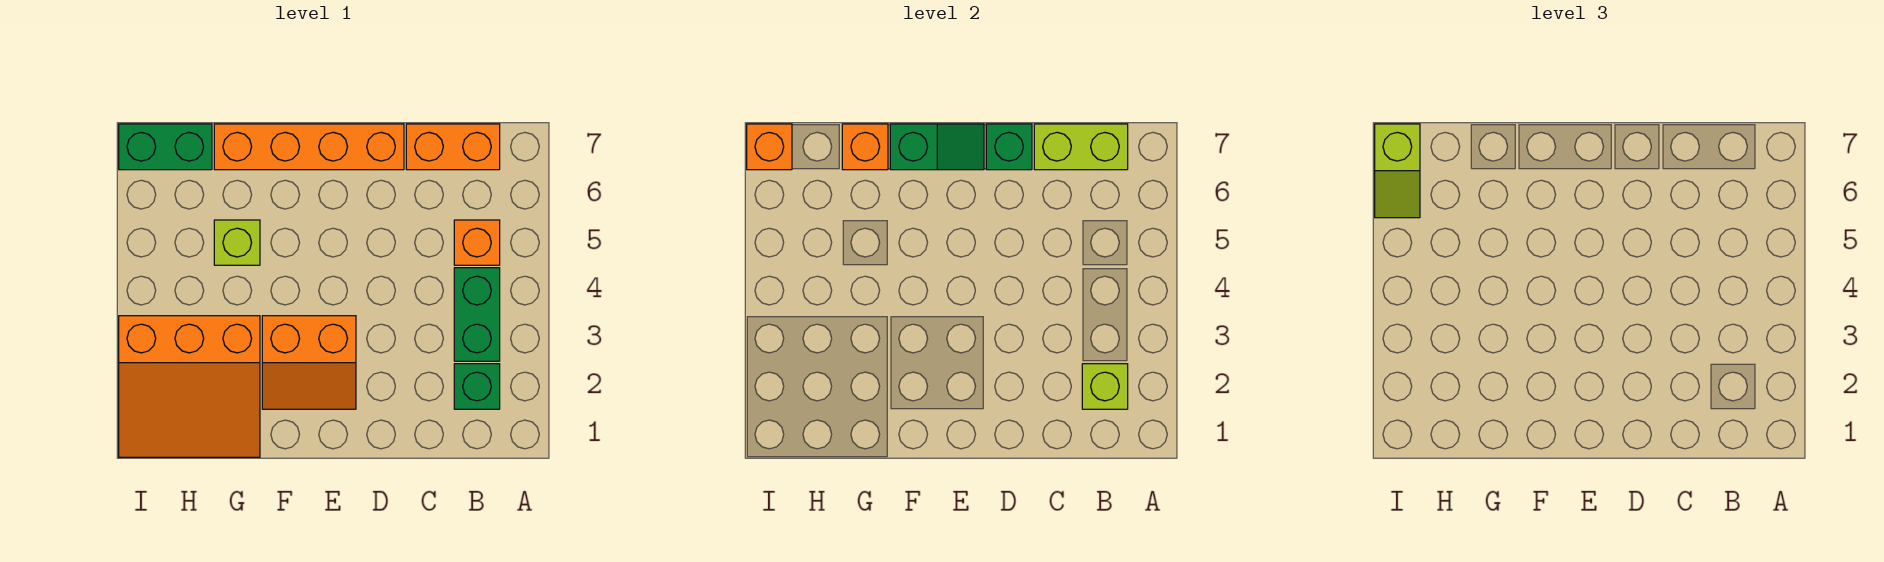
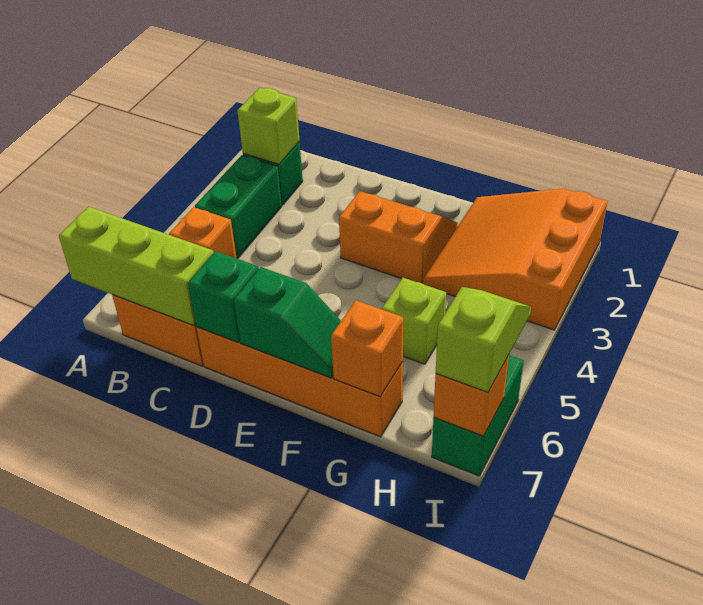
lime 1x2 brick [1034,124,1128,170] -> lime 1x3 brick [59,207,214,326]
green 1x2 slope [890,124,984,170] -> green 1x2 slope turned to [234,267,341,378]
orange 3x3 slope [119,316,260,457] -> orange 3x3 slope turned to [423,189,608,330]
green 1x2 brick [119,124,212,170] -> green 1x2 brick turned to [432,355,524,476]

